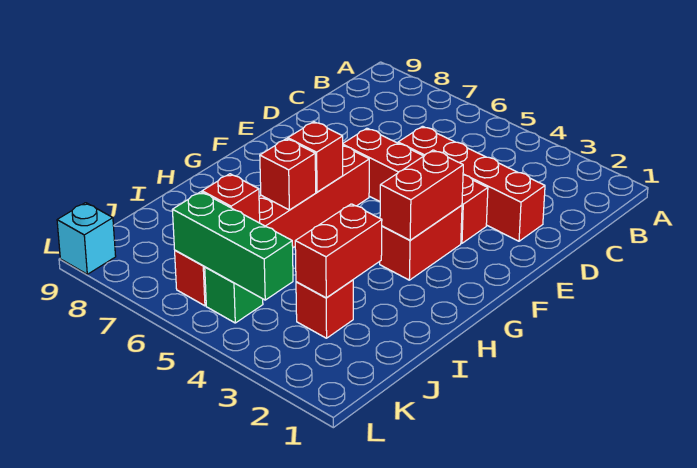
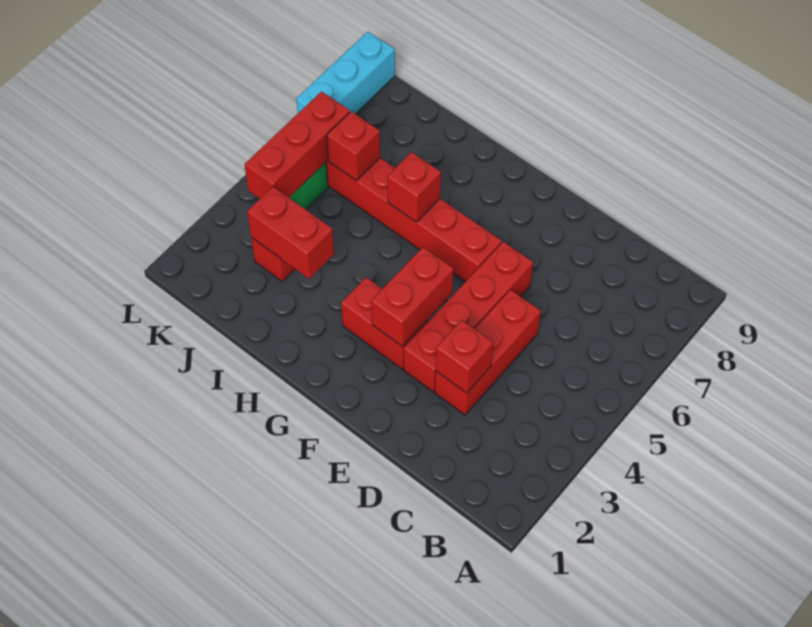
red 1x4 brick [398,126,545,241] -> red 1x3 brick [435,290,541,415]
red 1x2 brick [380,150,463,240] -> red 1x2 brick turned to [371,247,454,346]
red 1x1 brick [288,122,343,192] -> red 1x1 brick moved to [436,320,493,393]
green 1x3 brick [172,192,293,300] -> red 1x3 brick [245,91,350,199]
cyan 1x1 brick [57,203,116,274] -> cyan 1x3 brick [296,32,395,114]

